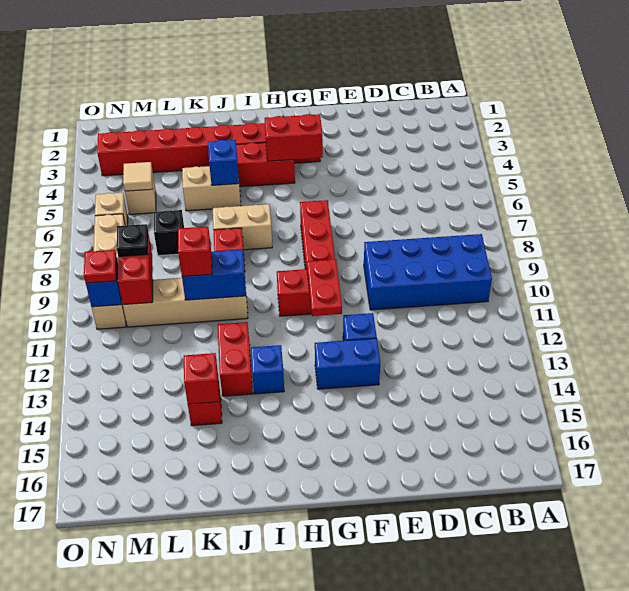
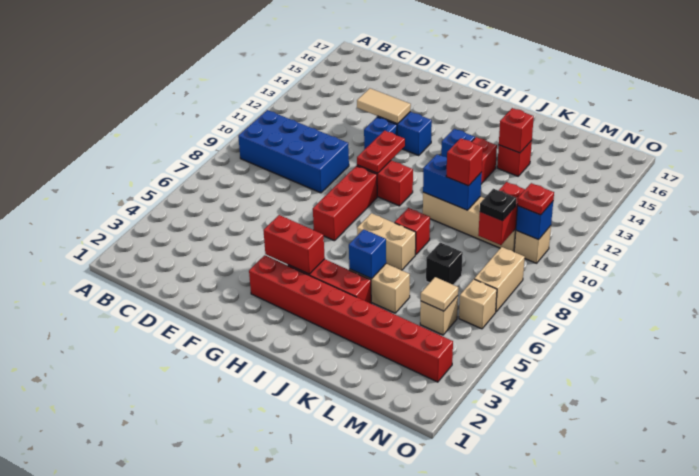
none -> tan 1x2 tile [357,88,411,124]

